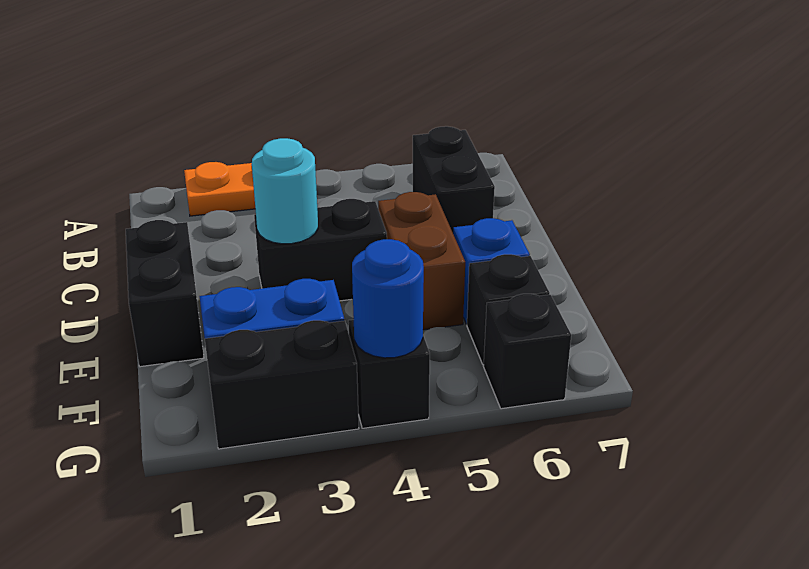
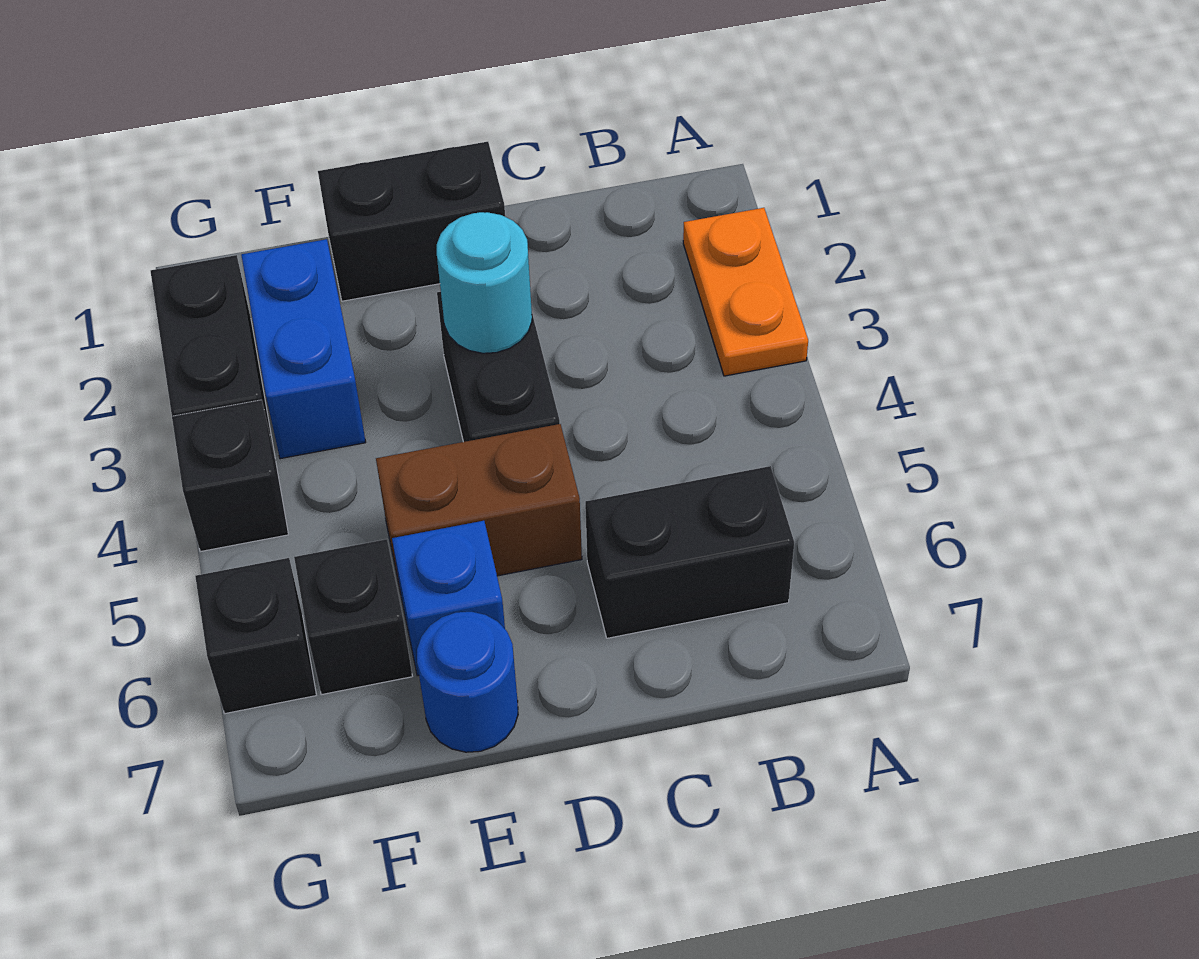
blue 1x1 round brick [352,239,424,358] -> blue 1x1 round brick moved to [417,612,518,752]

